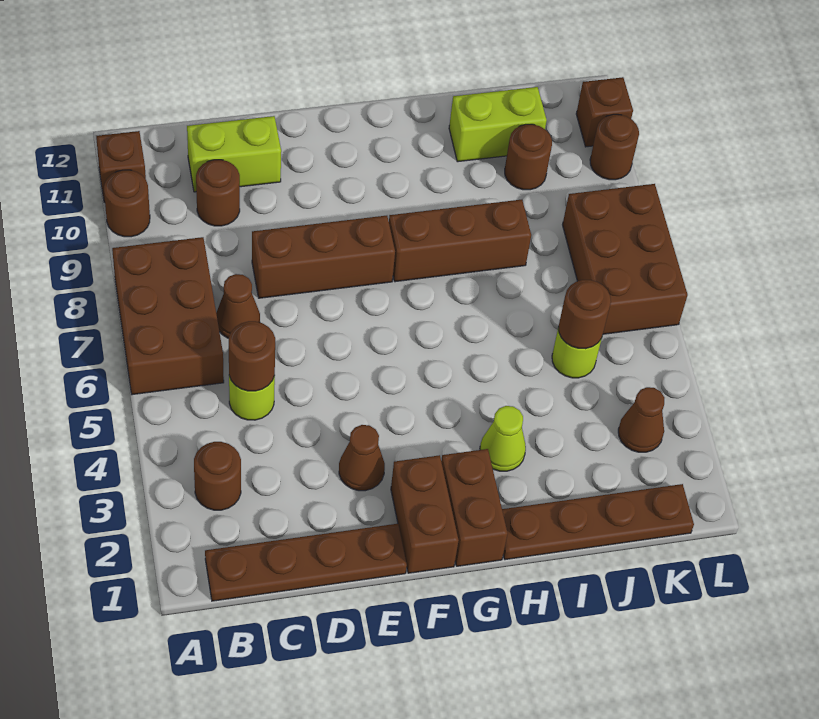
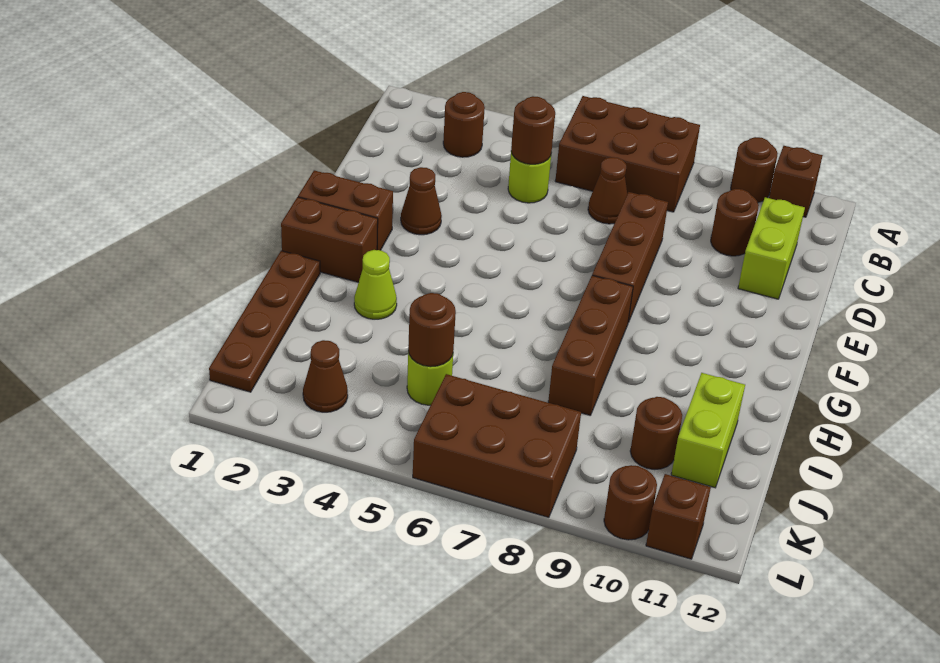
brown 1x4 plate [205,524,407,601] -> none

